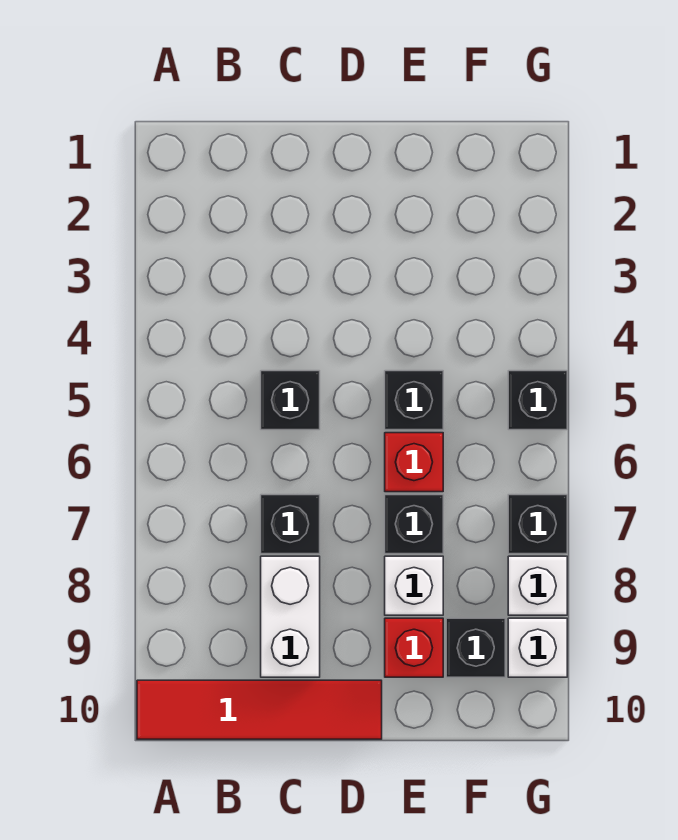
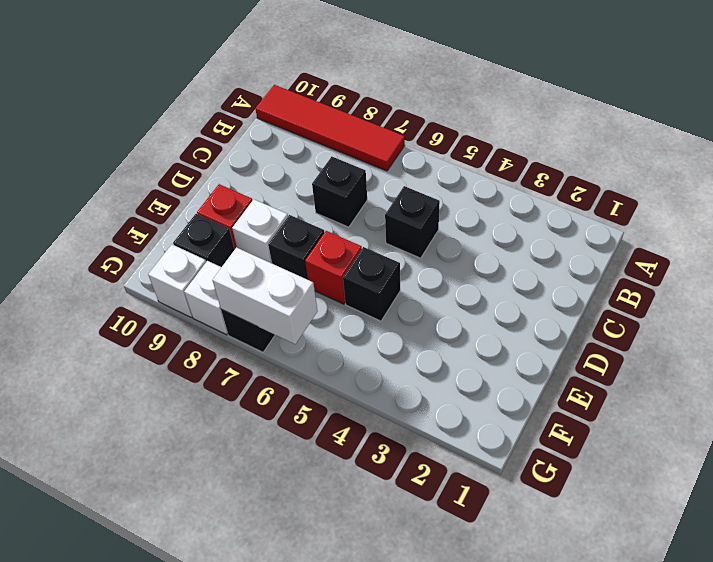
red 1x4 tile [137,680,382,739] -> red 1x4 tile turned to [255,85,405,171]
white 1x2 brick [261,556,320,677] -> white 1x2 brick moved to [212,247,318,344]
black 1x1 brick [508,371,567,430] -> none

